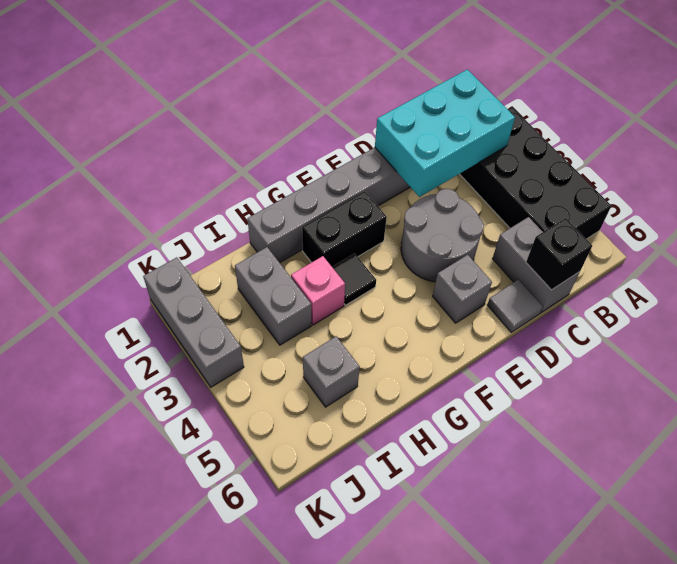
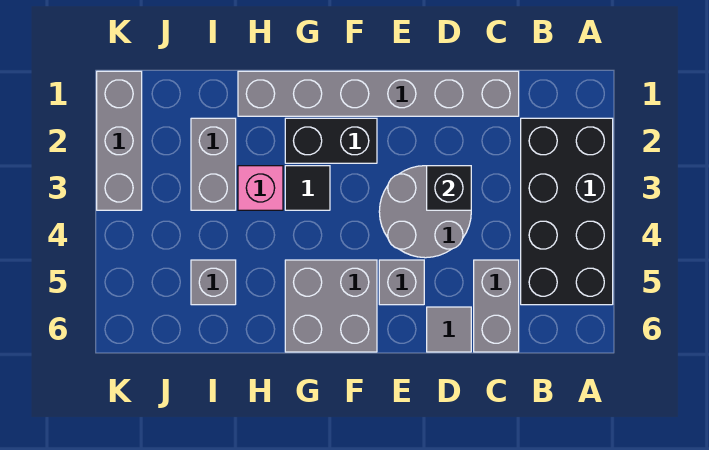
cyan 2x3 brick [375,69,515,197] -> none
black 1x1 brick [526,218,592,290] -> black 1x1 brick moved to [427,166,471,210]
none -> grey 2x2 brick [285,260,377,352]

